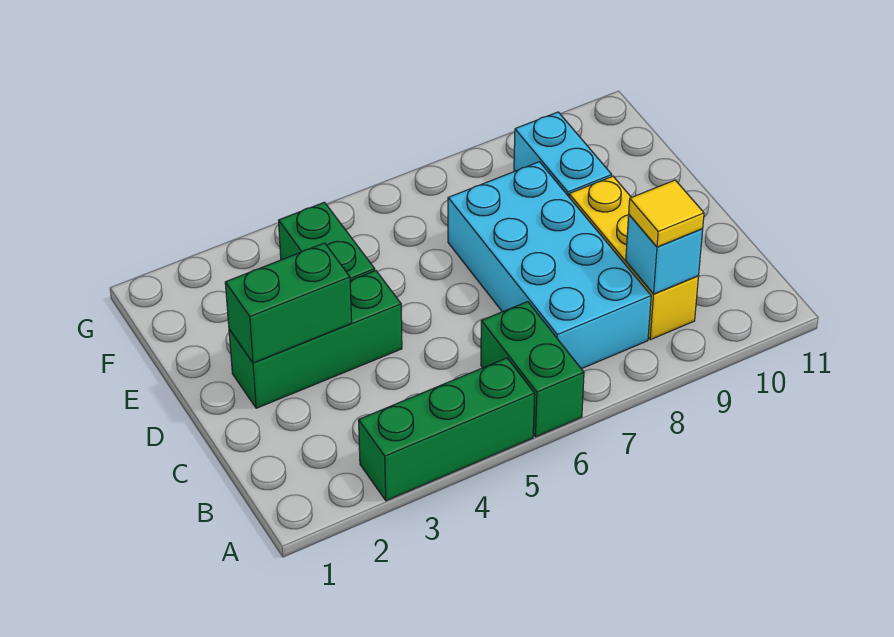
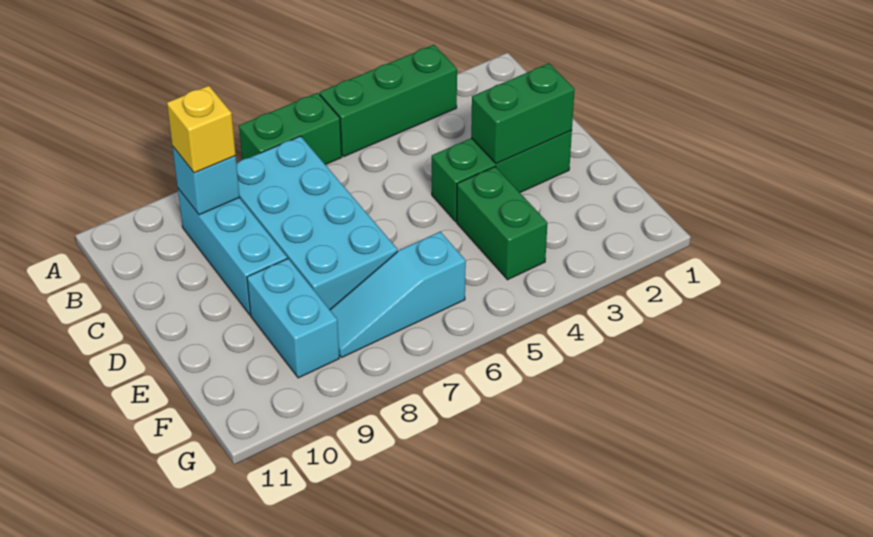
green 1x2 brick [481,302,584,437] -> green 1x2 brick turned to [239,93,342,165]
yellow 1x3 brick [569,176,699,340] -> cyan 1x3 brick [178,189,287,315]
yellow 1x1 tile [629,180,704,247] -> yellow 1x1 brick [167,86,236,173]
none -> cyan 1x3 slope [330,232,466,358]

